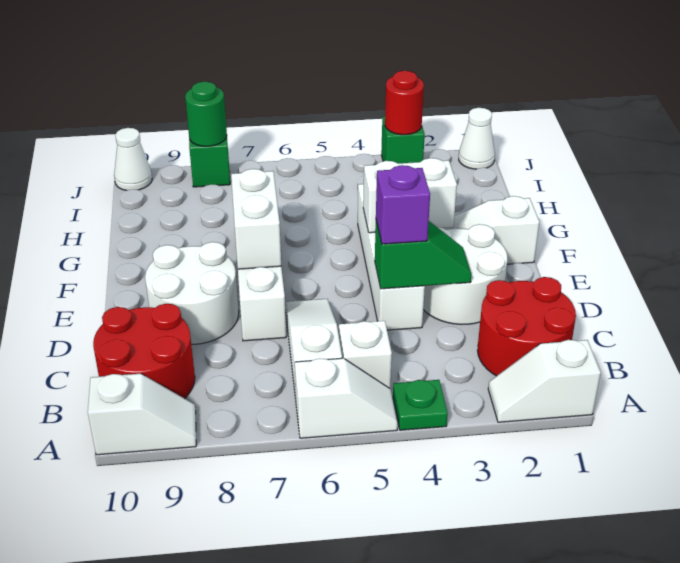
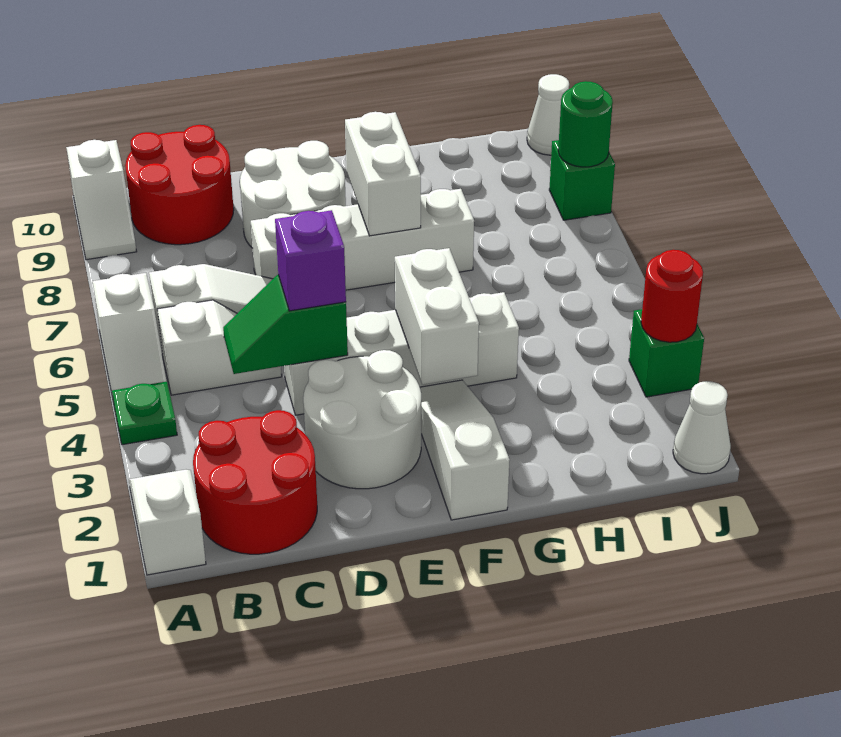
green 1x2 slope [375,221,471,289] -> green 1x2 slope turned to [223,275,348,374]
white 1x2 brick [231,169,281,269] -> white 1x2 brick turned to [345,112,421,236]

